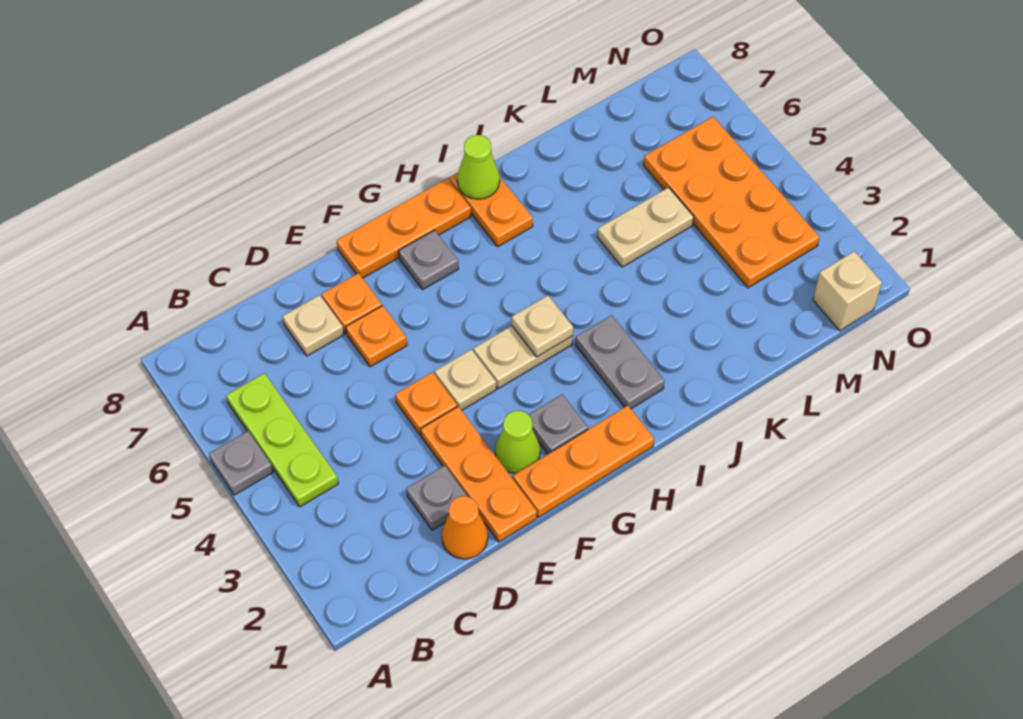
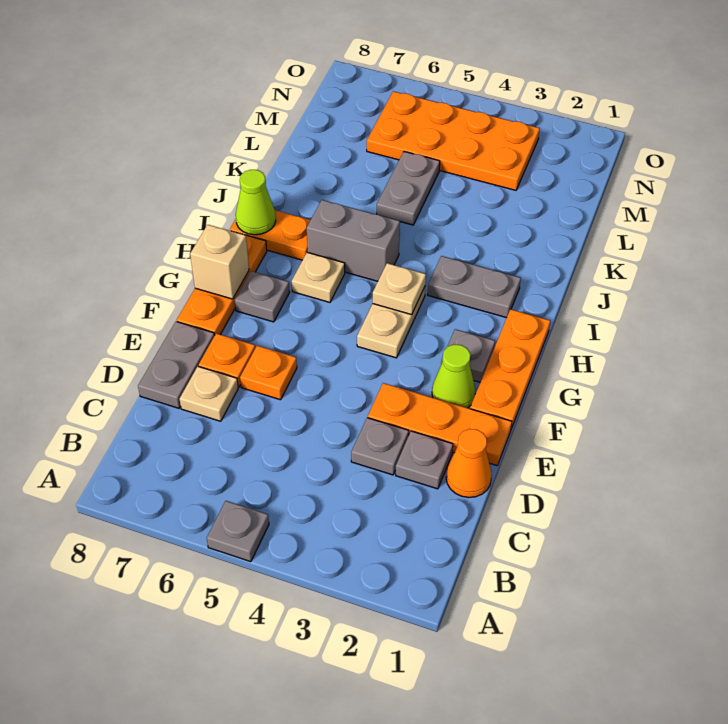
lime 1x3 plate [226,373,338,507] -> none
none -> grey 1x1 plate [351,418,409,475]
none -> grey 1x2 plate [138,322,214,408]
orange 1x1 plate [395,372,457,435] -> none
tan 1x1 plate [435,350,496,410] -> tan 1x1 plate moved to [292,252,345,302]
none -> grey 1x2 brick [307,200,400,281]
tan 1x2 plate [597,187,694,267] -> grey 1x2 plate [377,152,440,225]
tan 1x1 brick [813,251,882,331] -> tan 1x1 brick moved to [190,225,249,299]

